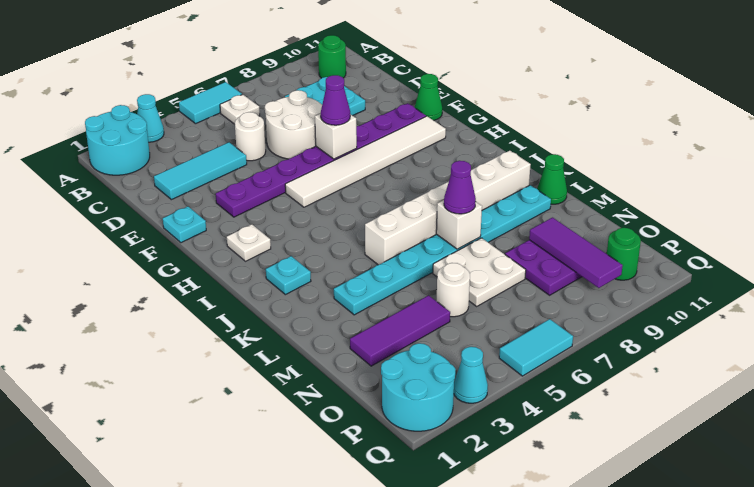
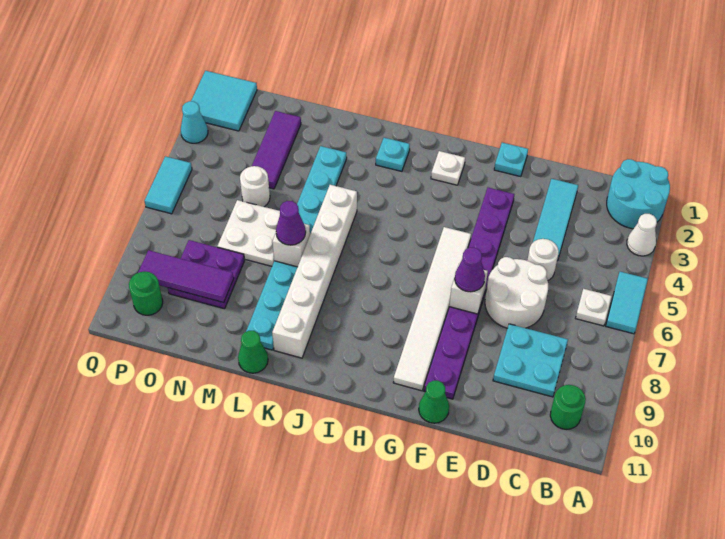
cyan 1x1 cone [137,94,164,142] -> white 1x1 cone [627,214,657,256]
cyan 2x2 round brick [381,343,455,431] -> cyan 2x2 tile [191,71,257,131]

